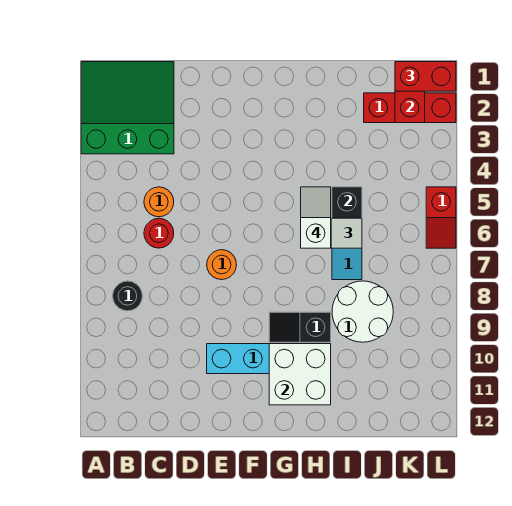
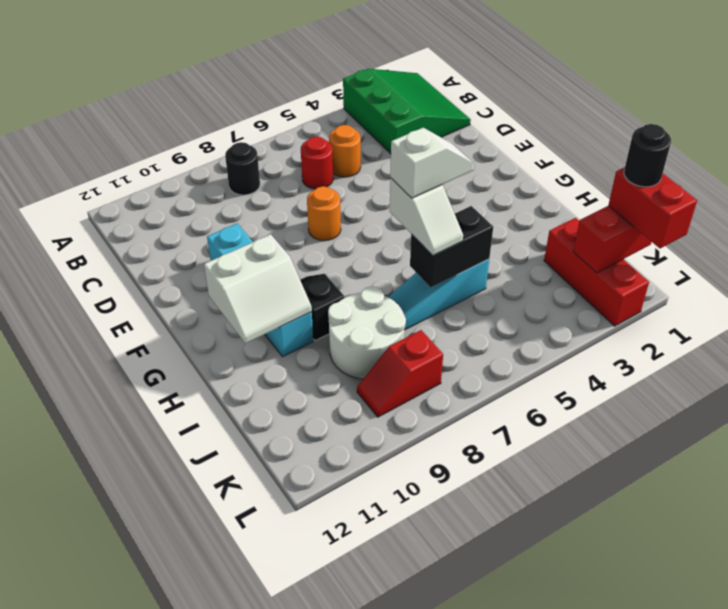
white 2x2 brick [269,344,331,405] -> white 2x2 slope [204,234,312,343]
none -> black 1x1 round brick [624,124,671,187]
red 1x2 slope [426,187,456,248] -> red 1x2 slope moved to [357,330,443,417]

